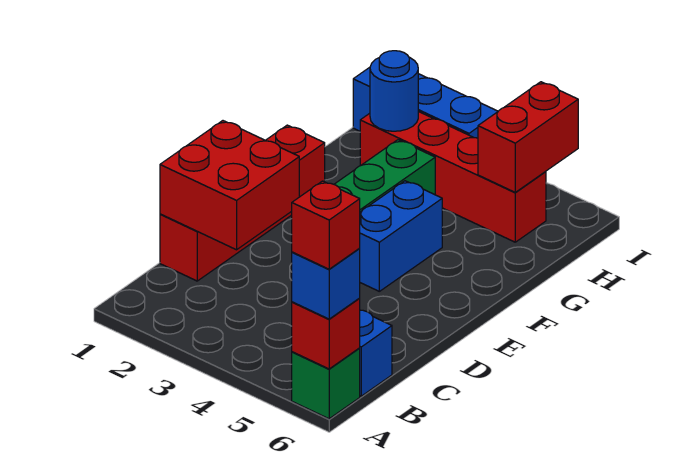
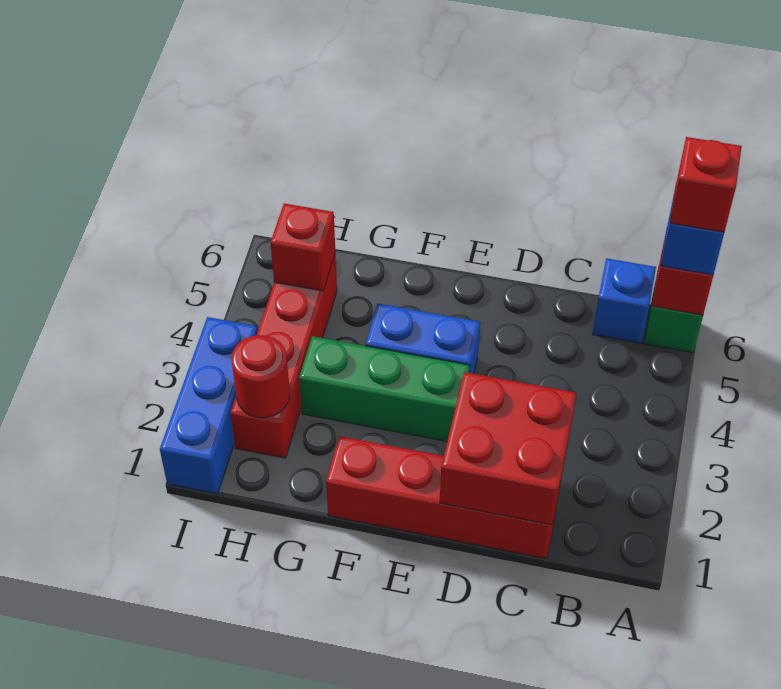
blue 1x1 round brick [370,51,418,131] -> red 1x1 round brick [231,335,290,418]
red 1x2 brick [478,82,578,193] -> red 1x1 brick [270,203,335,291]

